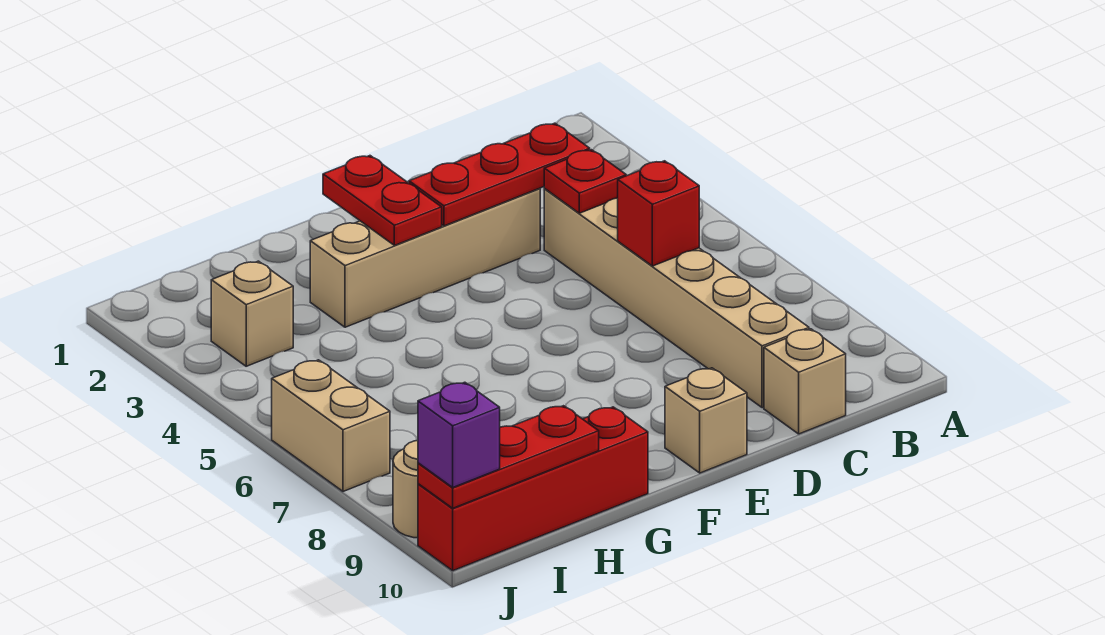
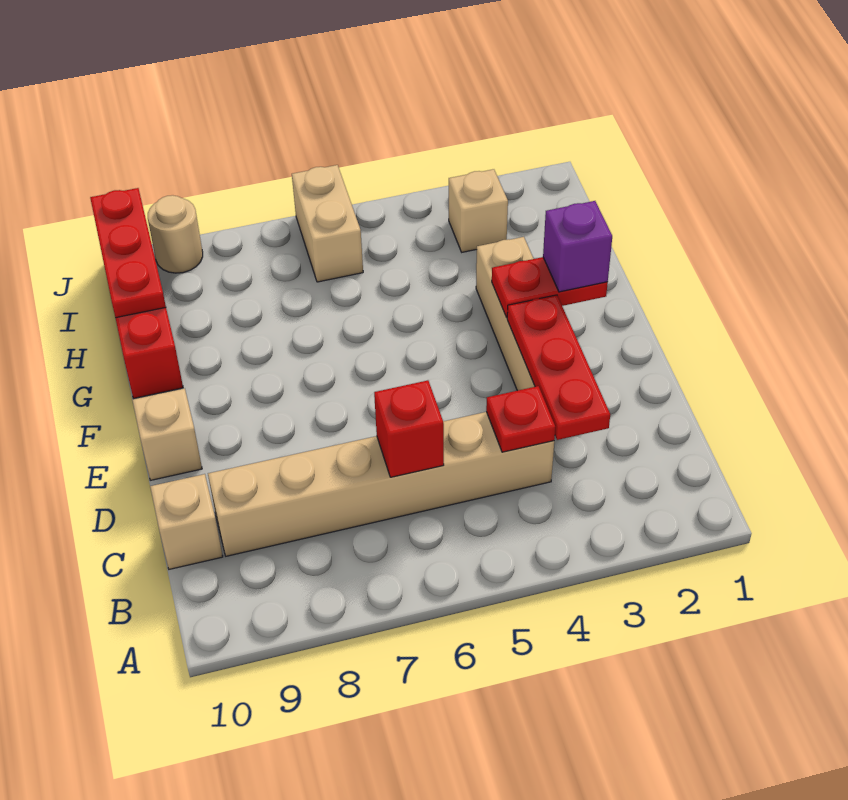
tan 1x2 brick [272,360,390,491] -> tan 1x2 brick turned to [292,165,363,282]
purple 1x1 brick [418,382,500,487] -> purple 1x1 brick moved to [543,201,612,292]

